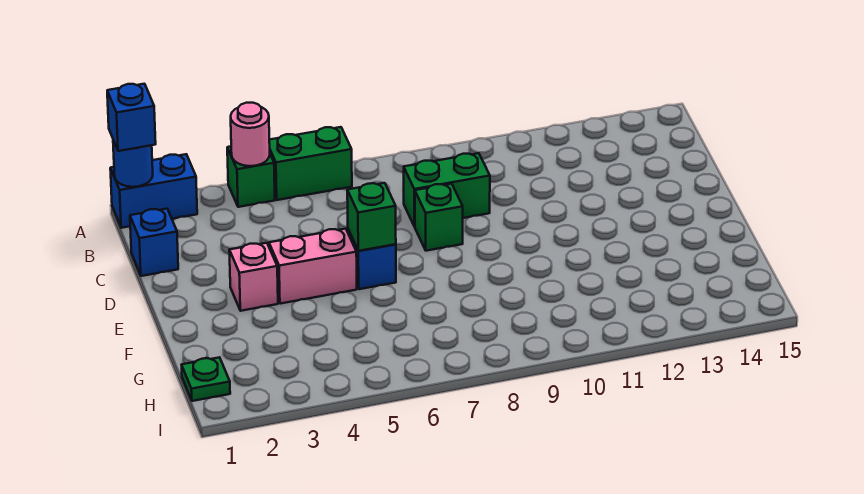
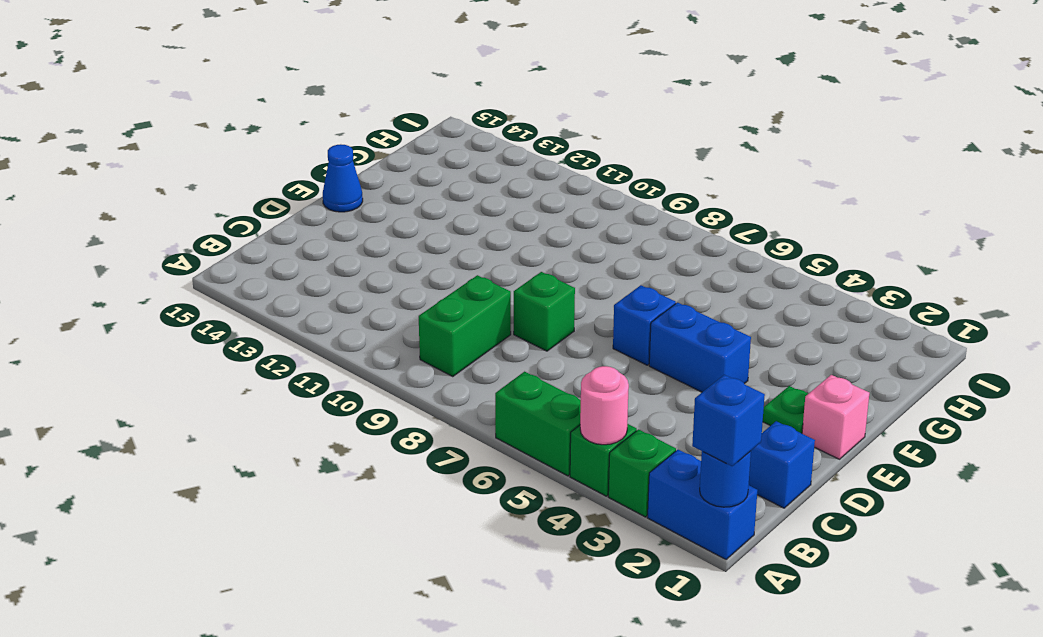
green 1x2 brick [404,153,490,227] -> green 1x2 brick turned to [419,275,511,377]
pink 1x1 brick [229,243,278,311] -> pink 1x1 brick moved to [802,375,869,459]
pink 1x2 brick [269,229,357,304] -> blue 1x2 brick [649,303,751,392]
green 1x1 brick [347,183,396,251] -> green 1x1 brick moved to [608,429,676,517]
none -> blue 1x1 cone [323,144,363,212]
green 1x1 plate [182,357,230,401] -> green 1x1 plate moved to [763,386,808,433]

